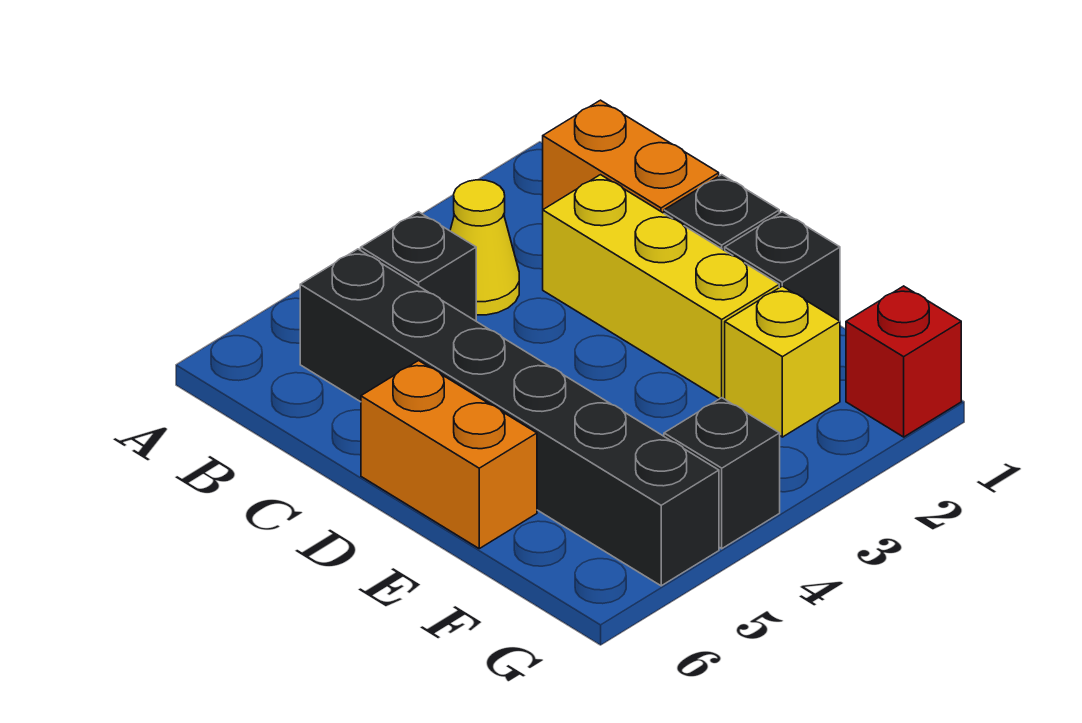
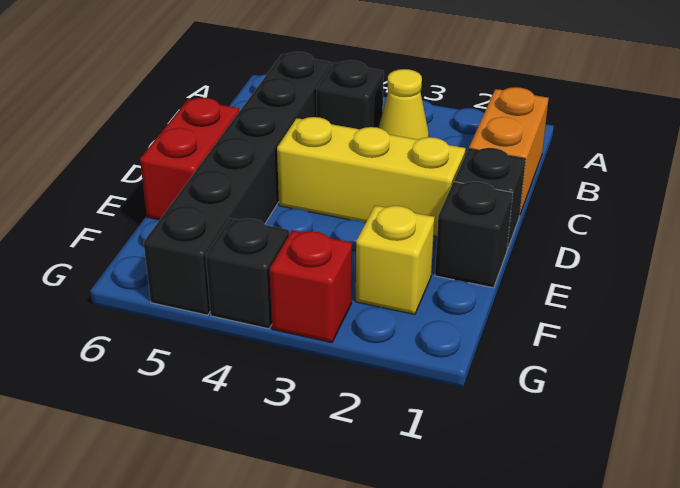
yellow 1x3 brick [543,175,779,399] -> yellow 1x3 brick turned to [277,117,466,237]
orange 1x2 brick [361,361,537,549] -> red 1x2 brick [140,98,239,220]
red 1x1 brick [846,286,961,437] -> red 1x1 brick moved to [270,230,352,343]

